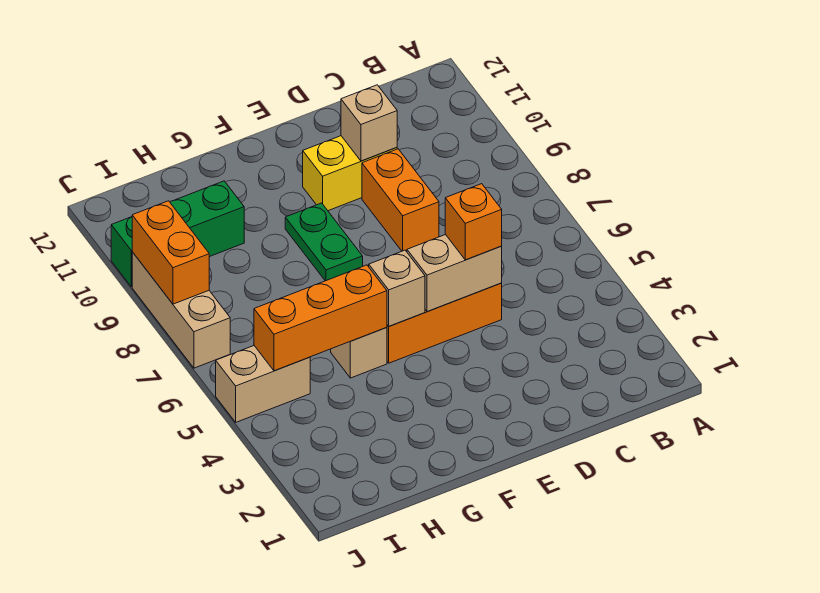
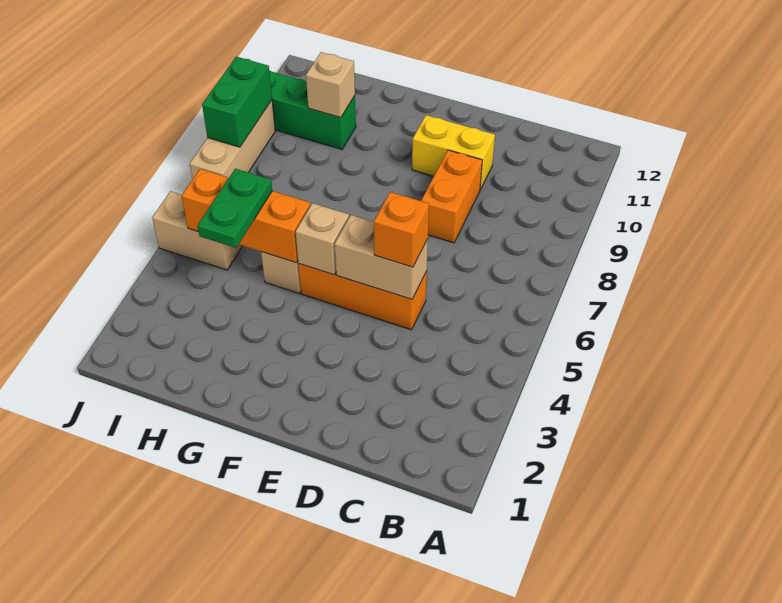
tan 1x1 brick [341,85,397,161] -> tan 1x1 brick moved to [306,52,355,118]
green 1x2 plate [285,203,363,281] -> green 1x2 plate moved to [198,169,272,248]
orange 1x2 brick [132,201,209,304] -> green 1x2 brick [202,57,272,147]

